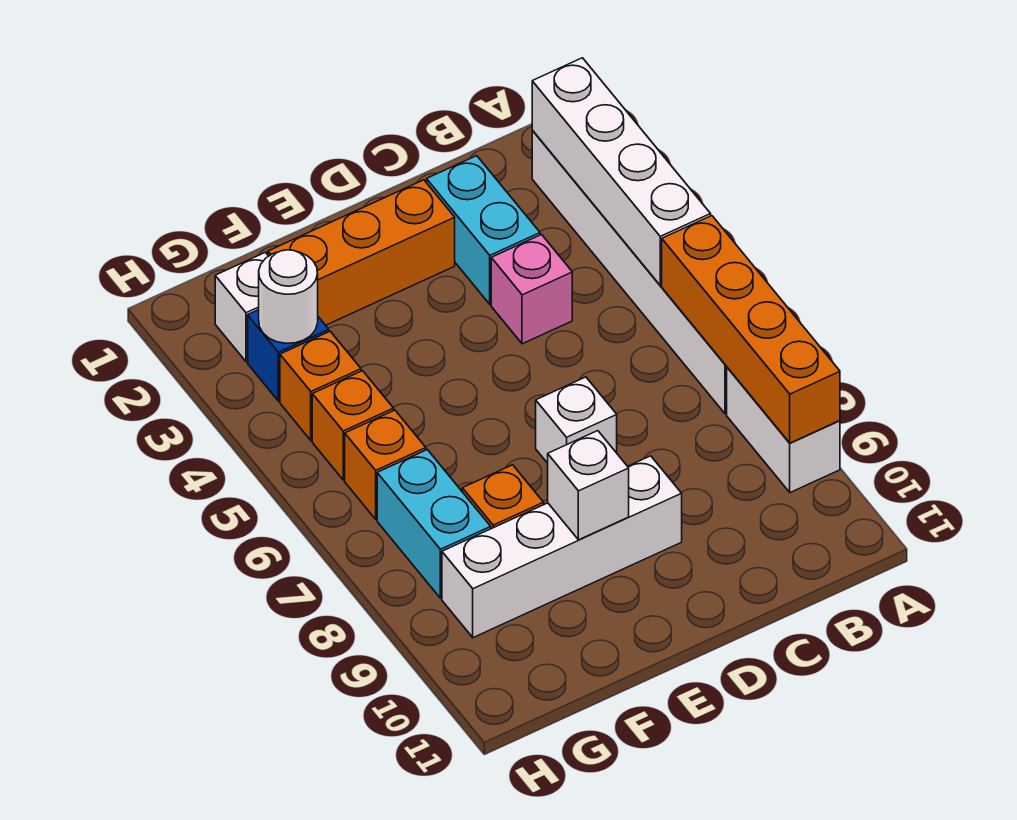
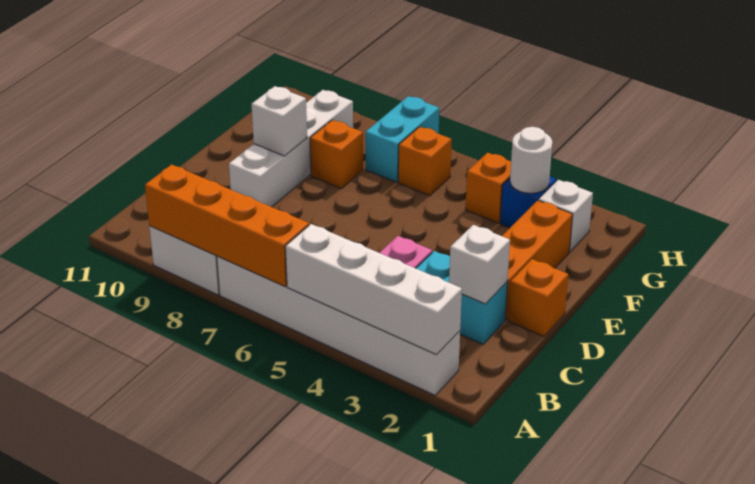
white 1x1 brick [536,377,617,463] -> white 1x1 brick moved to [449,225,510,304]
orange 1x1 brick [312,371,394,480] -> orange 1x1 brick moved to [508,259,568,336]
cyan 1x2 brick [377,450,491,598] -> cyan 1x2 brick turned to [366,96,439,182]

